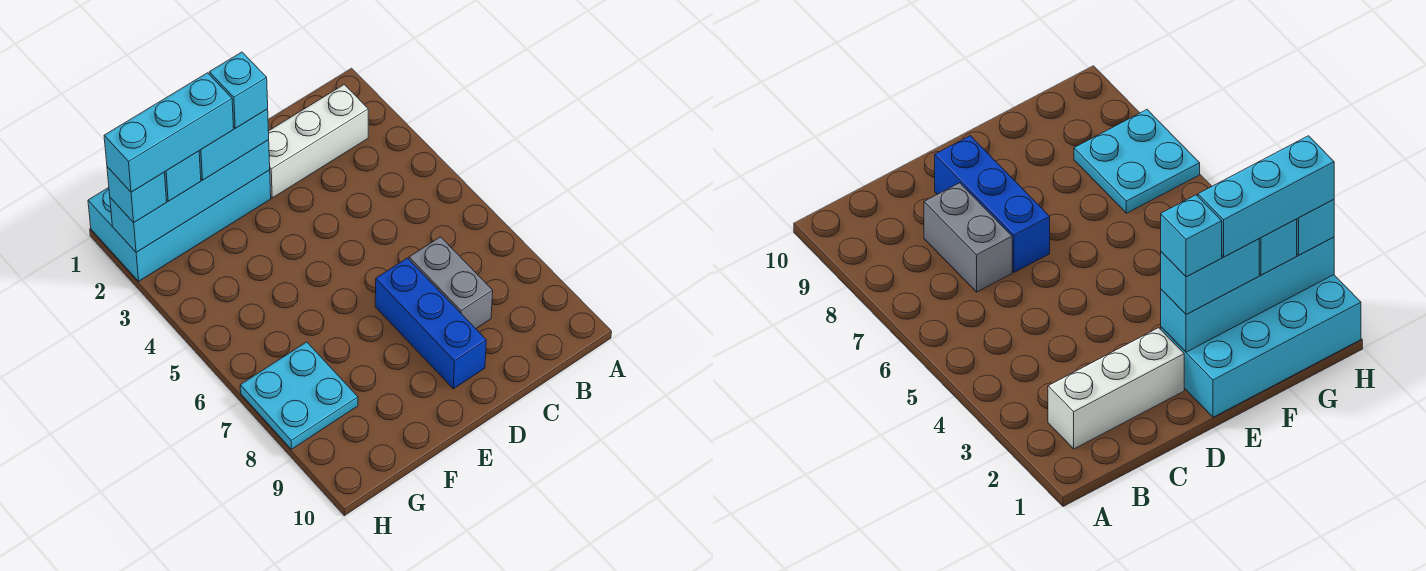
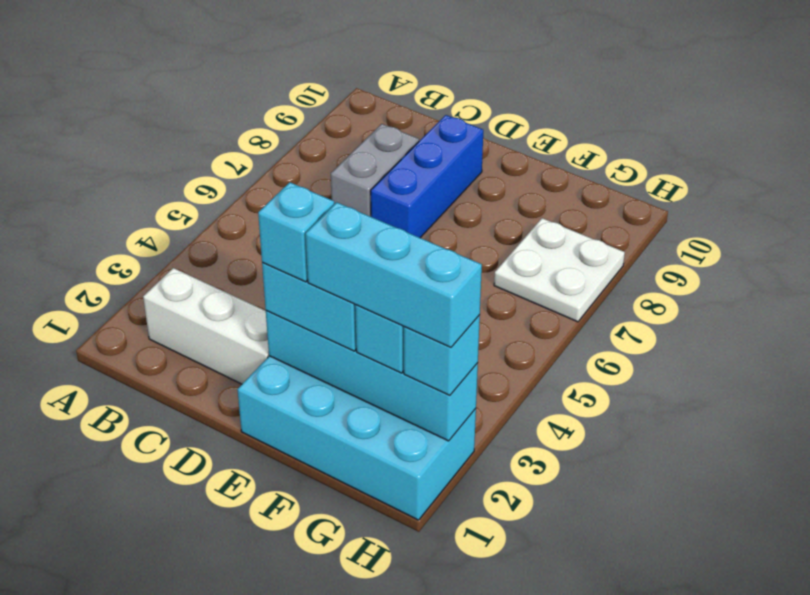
cyan 2x2 plate [240,342,358,449] -> white 2x2 plate [494,218,625,322]

